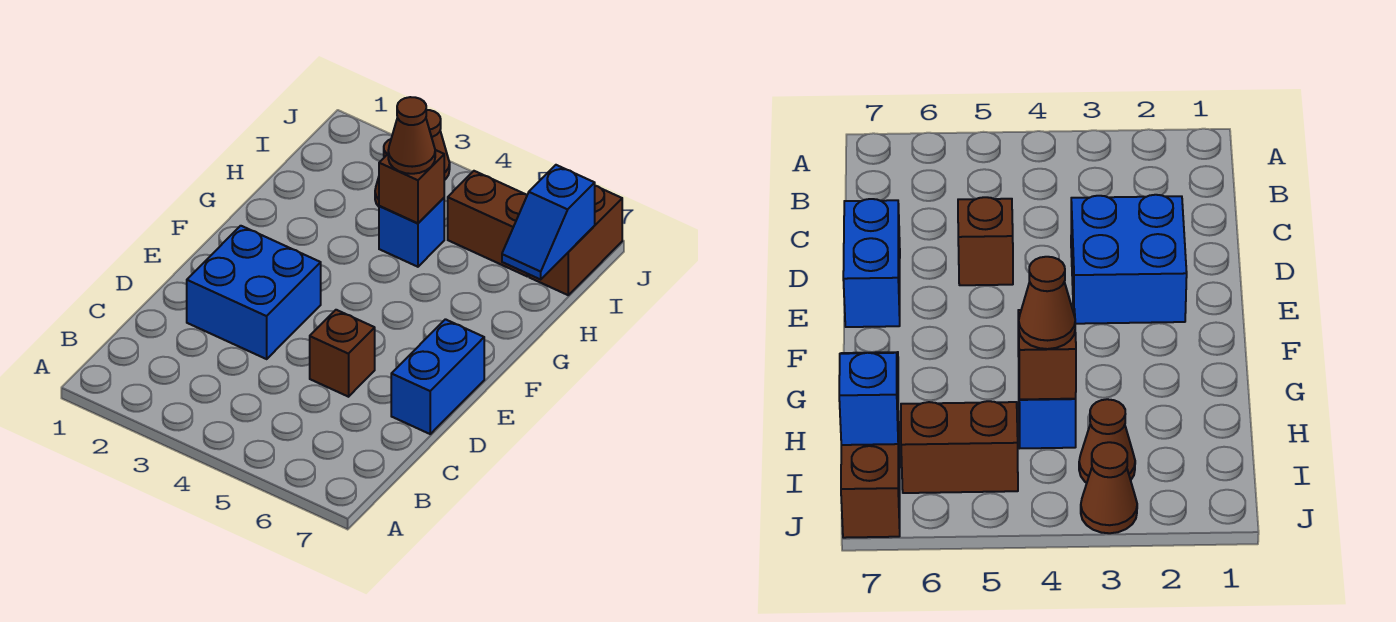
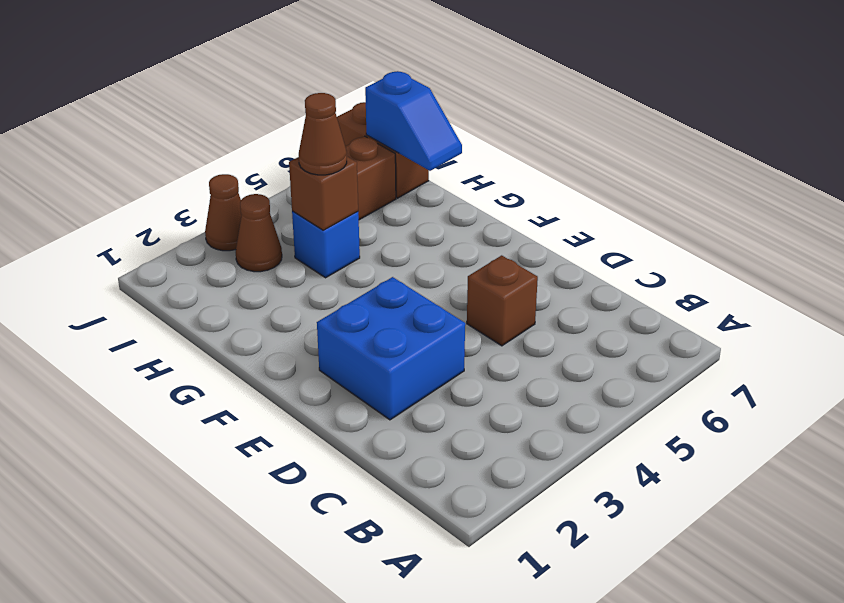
blue 1x2 brick [391,319,484,434] -> none

